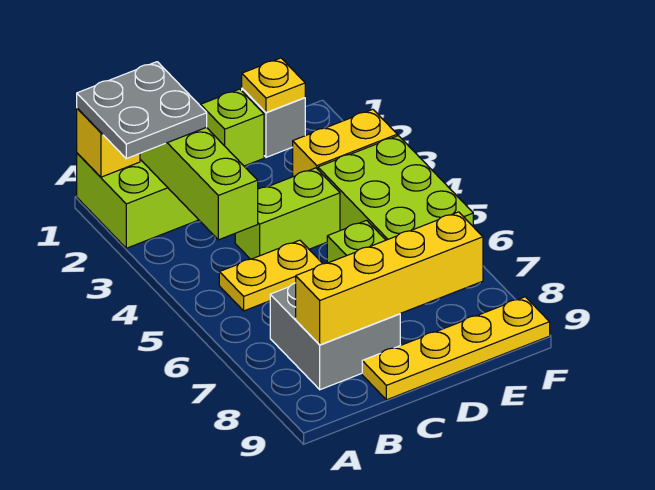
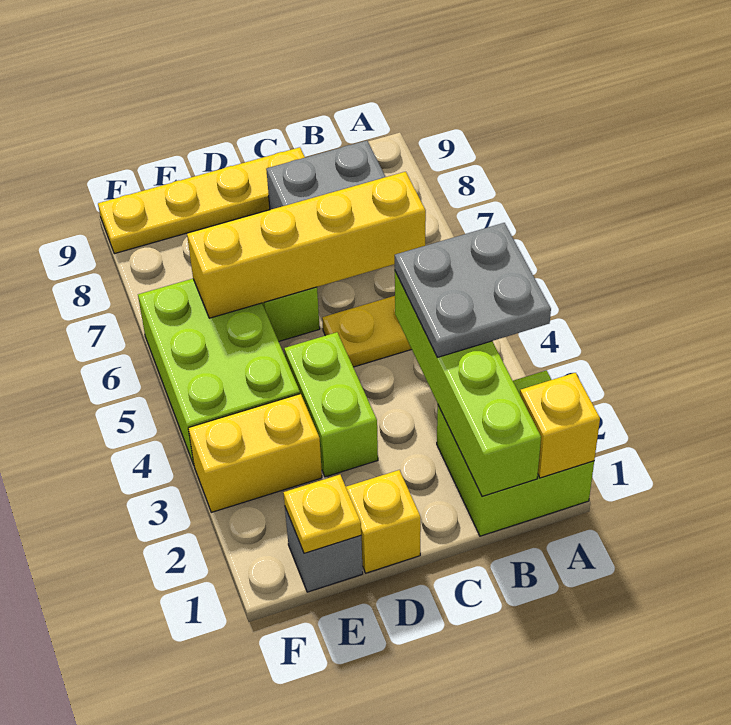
grey 2x2 plate [77,62,207,159] -> grey 2x2 plate moved to [395,223,551,357]
yellow 1x4 brick [296,212,483,345] -> yellow 1x4 brick moved to [187,172,426,318]
lime 1x2 brick [235,168,340,259] -> lime 1x2 brick turned to [284,332,378,477]
lime 1x1 brick [201,89,264,166] -> yellow 1x1 brick [346,470,421,573]

